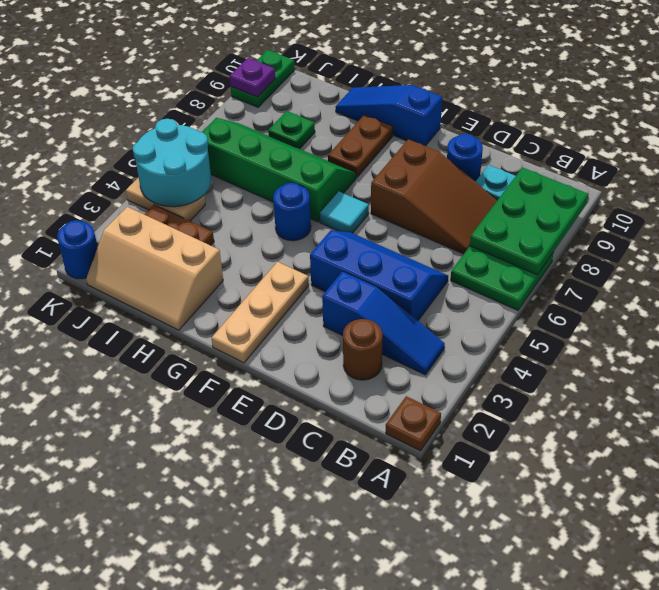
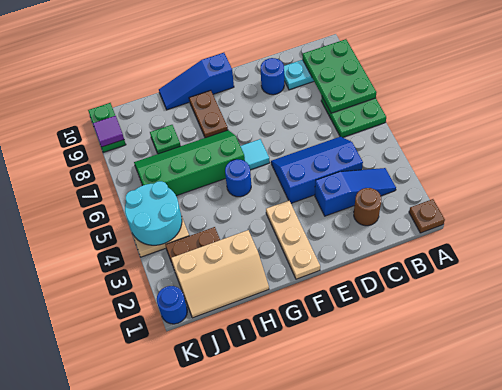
brown 2x3 slope [371,139,497,254] -> none
purple 1x1 plate [230,58,276,97] -> purple 1x1 tile [93,116,124,147]

